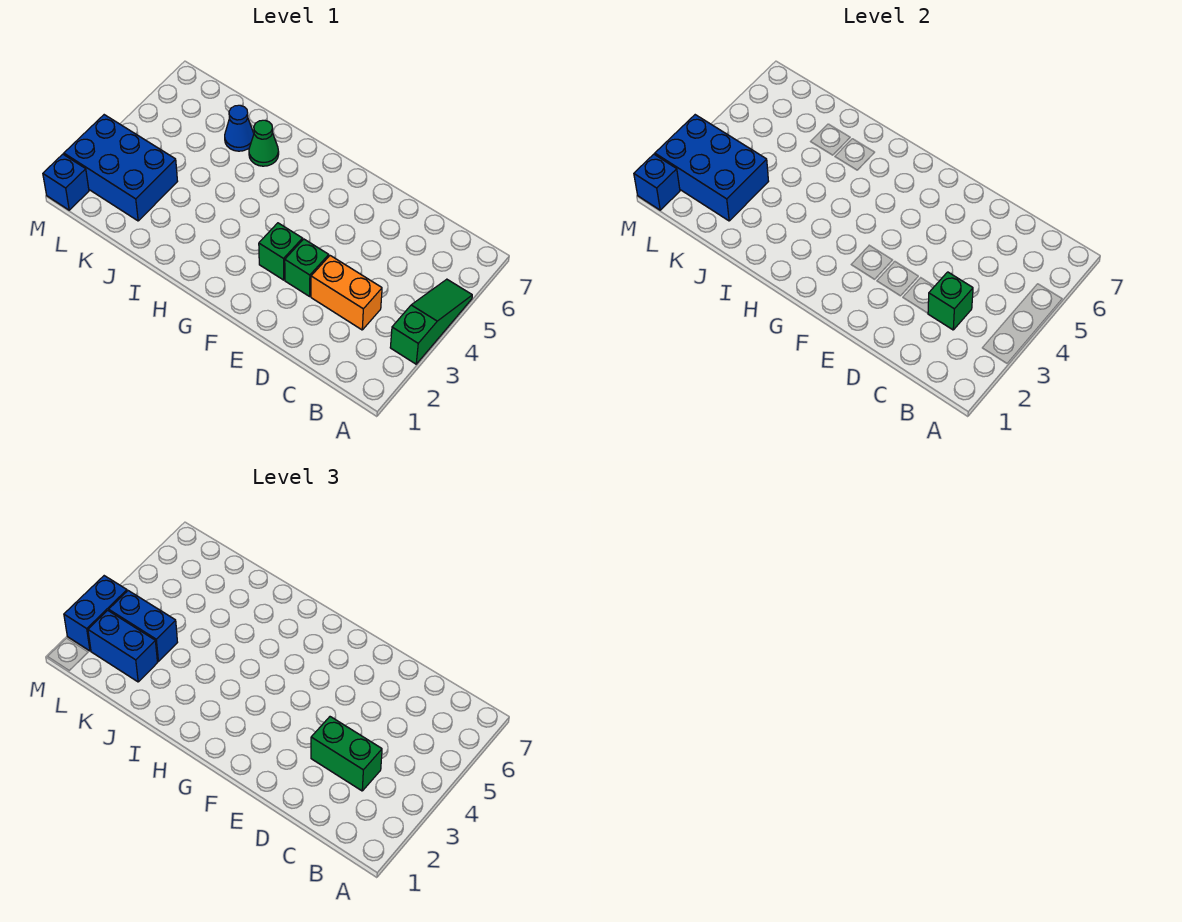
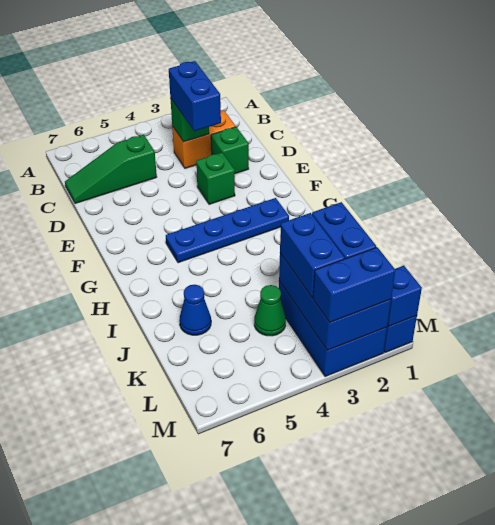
green 1x3 slope [390,279,472,364] -> green 1x3 slope moved to [65,135,157,204]
orange 1x2 brick [311,256,382,330] -> orange 1x2 brick turned to [172,110,236,168]
green 1x2 brick [311,717,382,791] -> blue 1x2 brick [169,61,221,131]
green 1x1 brick [259,223,303,280] -> green 1x1 brick moved to [211,127,249,174]
none -> blue 1x4 plate [166,198,289,263]
green 1x1 cone [249,120,279,166] -> green 1x1 cone moved to [254,285,286,336]

